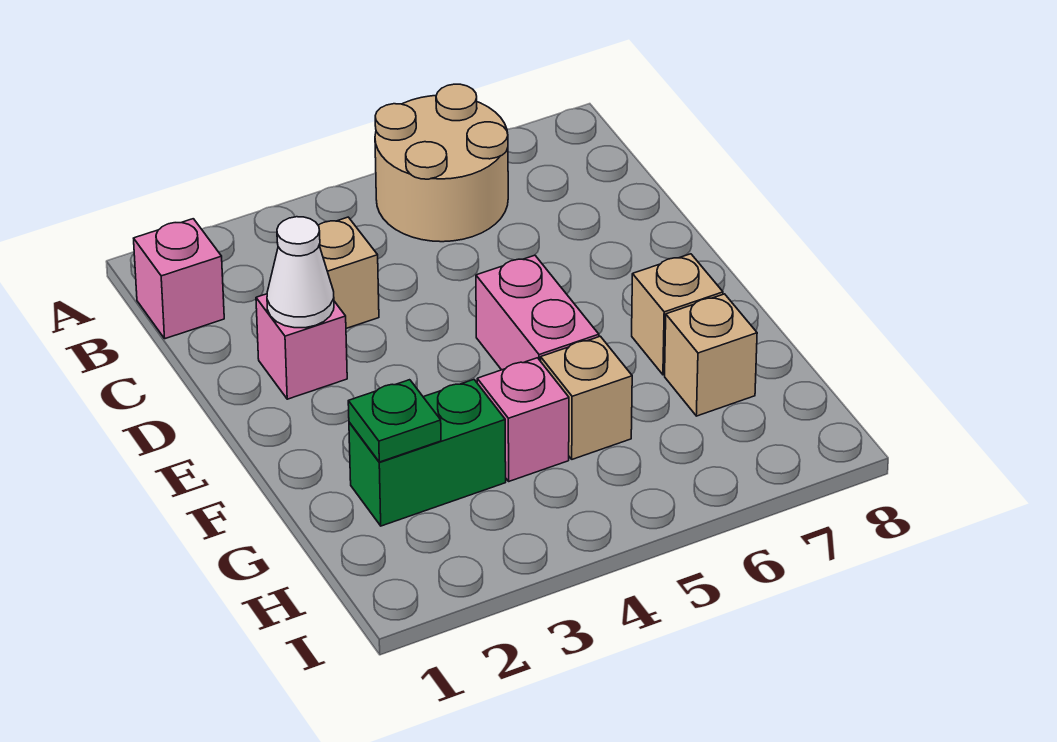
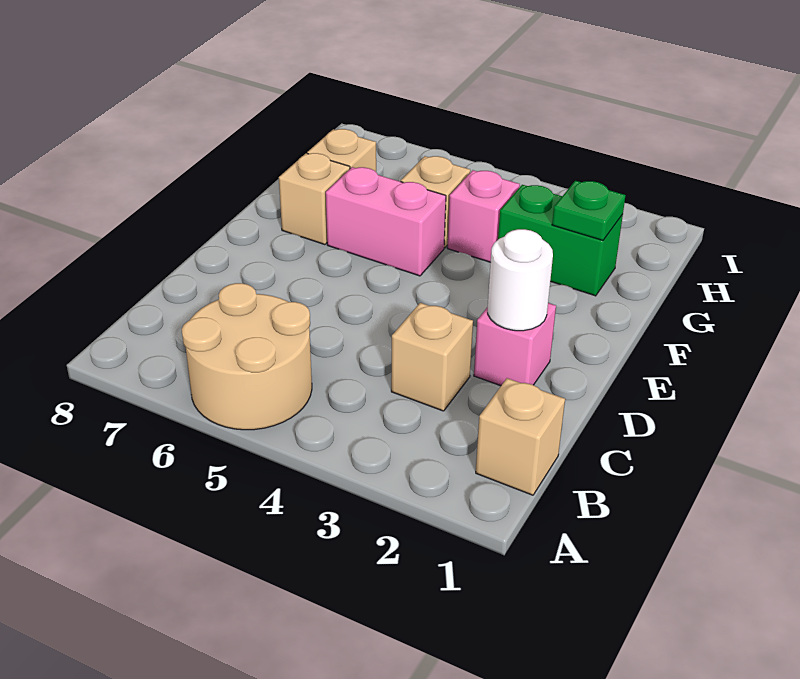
pink 1x1 brick [134,219,224,339] -> tan 1x1 brick [476,378,565,495]
white 1x1 cone [267,217,334,328] -> white 1x1 round brick [488,229,553,331]
pink 1x2 brick [476,255,599,370] -> pink 1x2 brick turned to [326,167,446,276]

